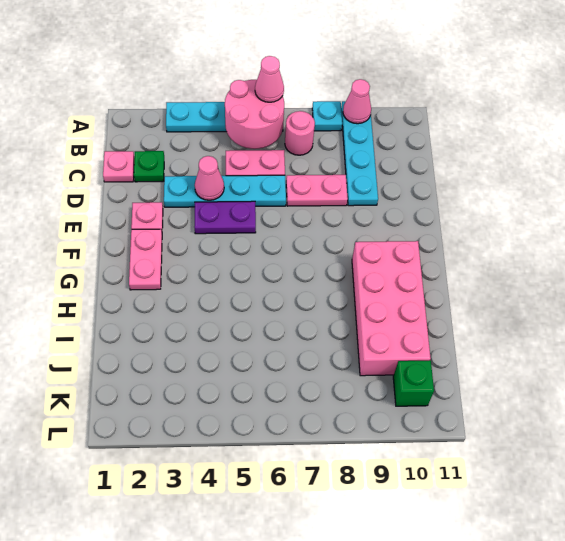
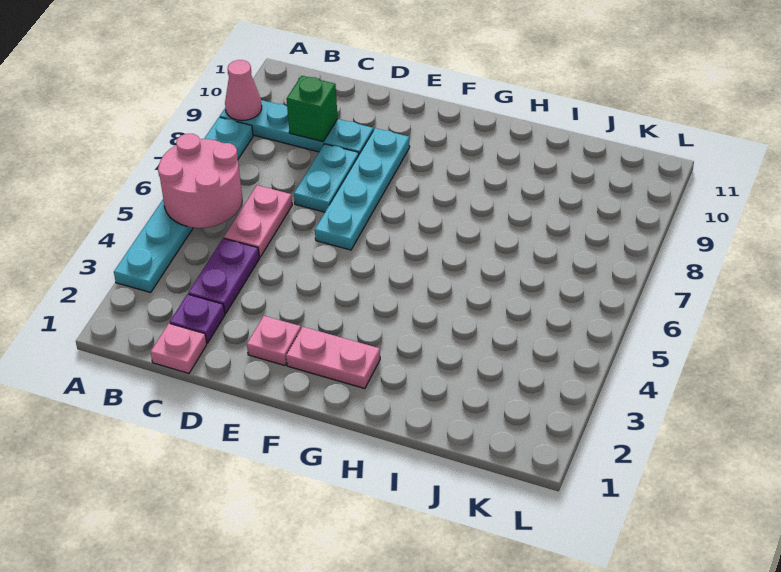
pink 1x1 cone [255,56,284,102] -> none
pink 1x1 round brick [285,111,315,155] -> none
green 1x1 plate [134,151,164,182] -> purple 1x1 plate [170,294,225,343]
cyan 1x4 plate [164,175,286,207] -> cyan 1x4 plate moved to [315,128,410,250]
pink 1x1 cone [195,156,224,200] -> none
pink 1x2 plate [286,175,348,206] -> cyan 1x2 plate [294,144,359,212]
purple 1x2 plate [194,201,256,234] -> purple 1x2 plate moved to [188,238,259,314]
pink 2x4 brick [352,241,431,376] -> none
green 1x1 brick [393,360,434,406] -> green 1x1 brick moved to [287,76,338,142]

